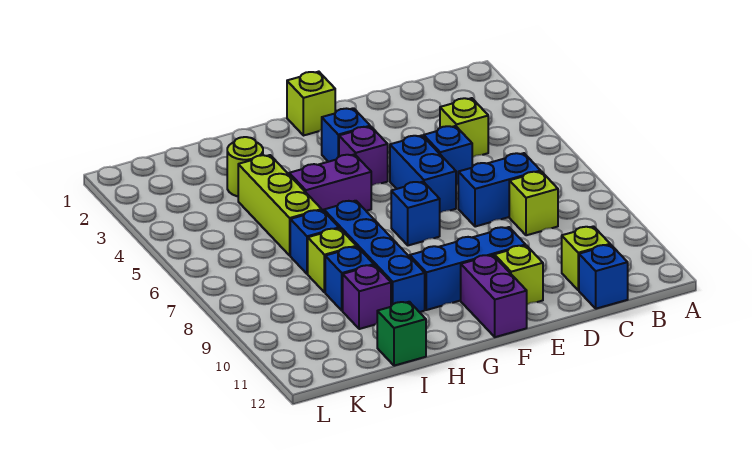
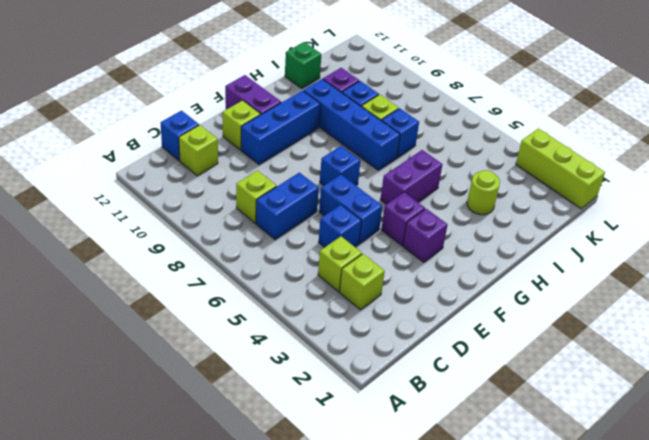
lime 1x1 brick [287,72,335,136] -> lime 1x1 brick moved to [340,254,385,310]
blue 1x1 brick [322,108,370,162] -> purple 1x1 brick [403,209,447,262]
lime 1x3 brick [238,155,322,255] -> lime 1x3 brick moved to [516,128,605,209]

